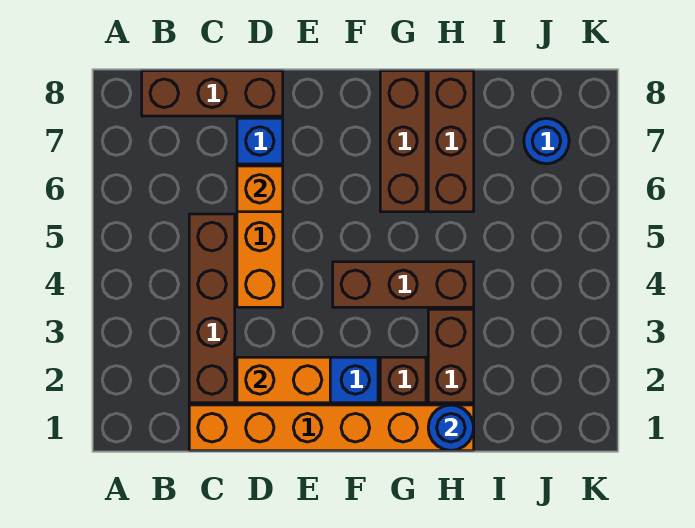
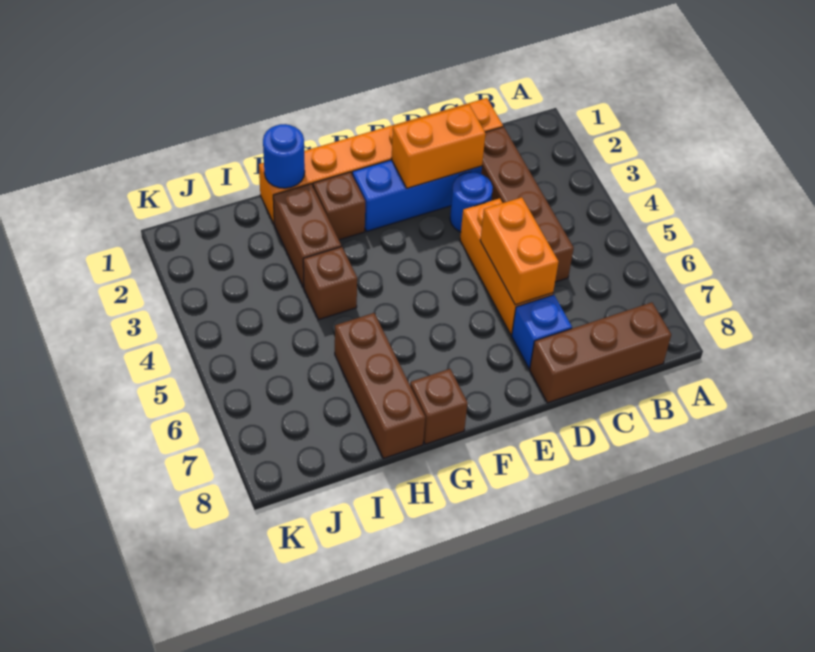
orange 1x1 brick [237,166,283,212] -> orange 1x2 brick [480,197,559,305]
brown 1x3 brick [333,262,474,307] -> brown 1x1 brick [303,247,357,320]
brown 1x3 brick [380,71,426,212] -> brown 1x1 brick [410,369,468,444]
blue 1x1 round brick [524,118,569,164] -> blue 1x1 round brick moved to [450,172,493,232]

